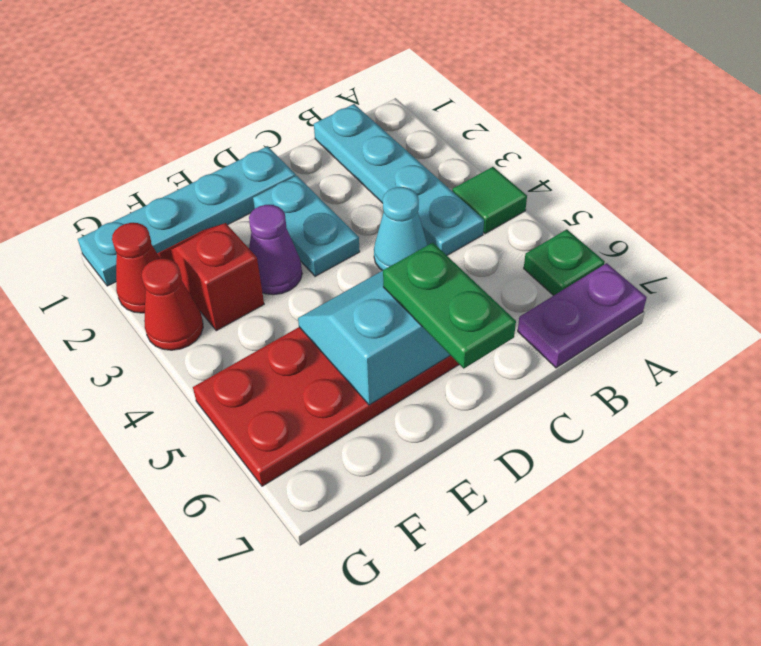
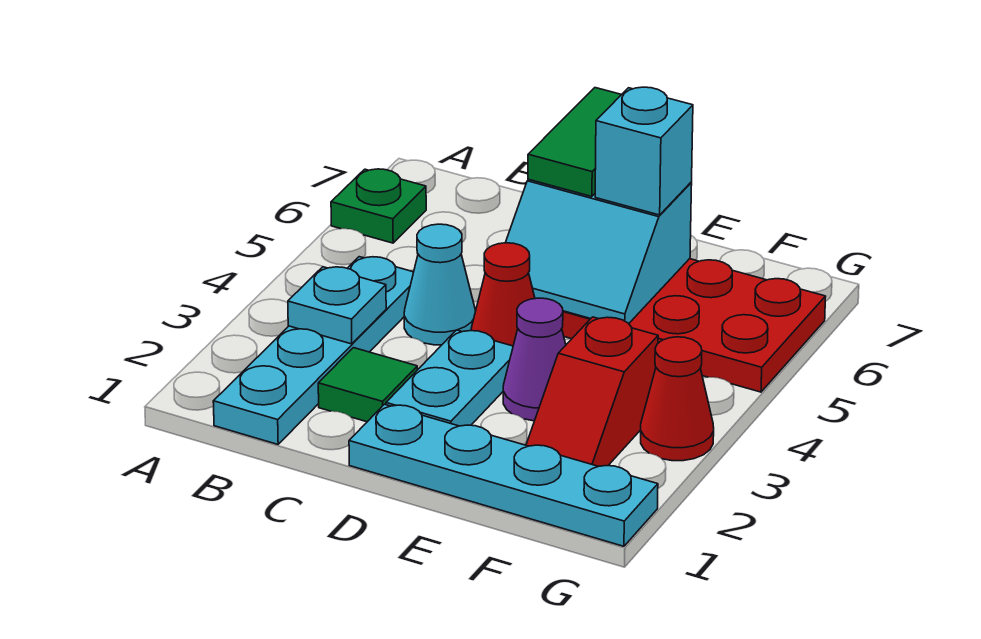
green 1x1 tile [452,167,527,234] -> green 1x1 tile moved to [318,348,417,422]
purple 1x2 plate [518,263,647,368] -> none
none -> cyan 1x1 plate [288,267,386,344]
green 1x2 plate [383,243,516,368] -> green 1x2 tile [528,88,621,197]
none -> cyan 1x1 brick [595,87,693,215]
red 1x1 cone [112,223,160,313] -> red 1x1 cone moved to [471,243,535,346]

